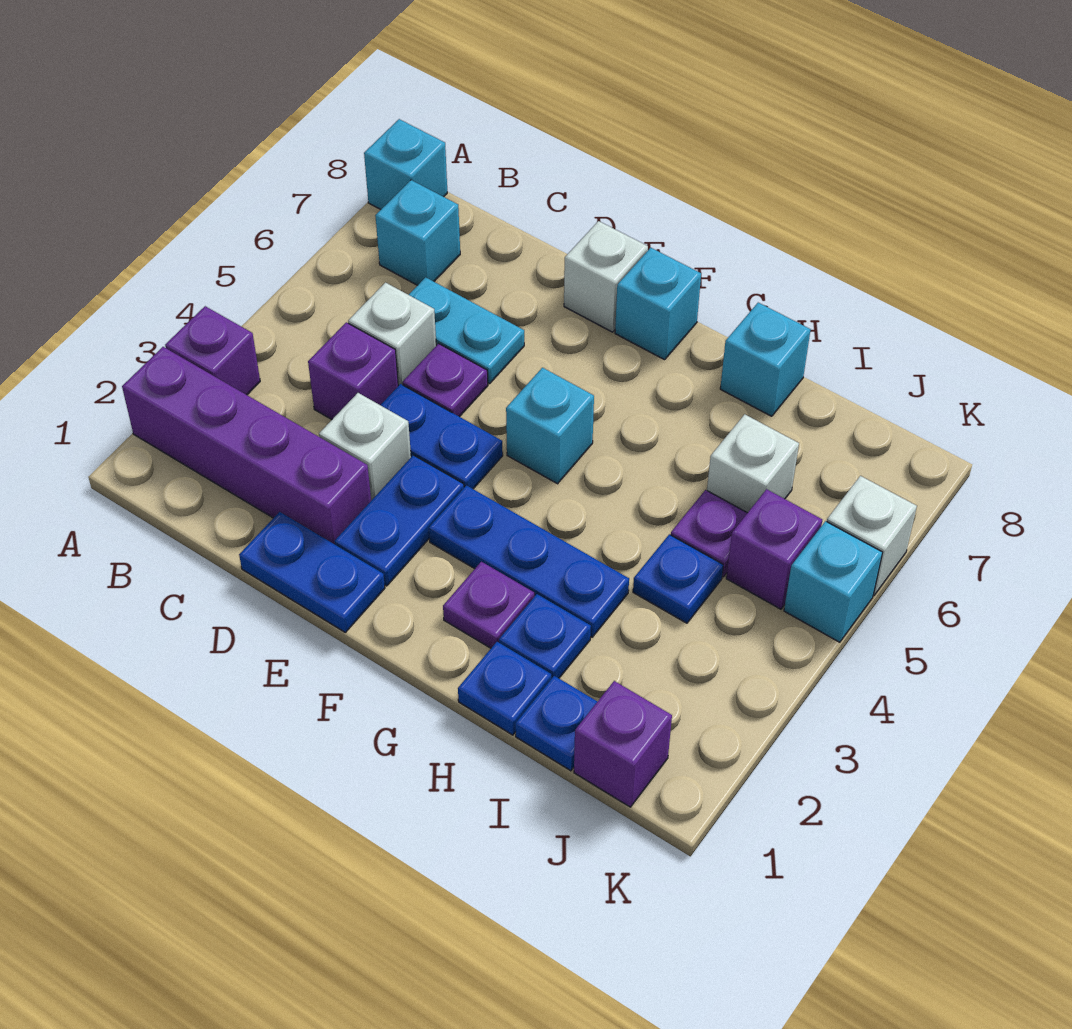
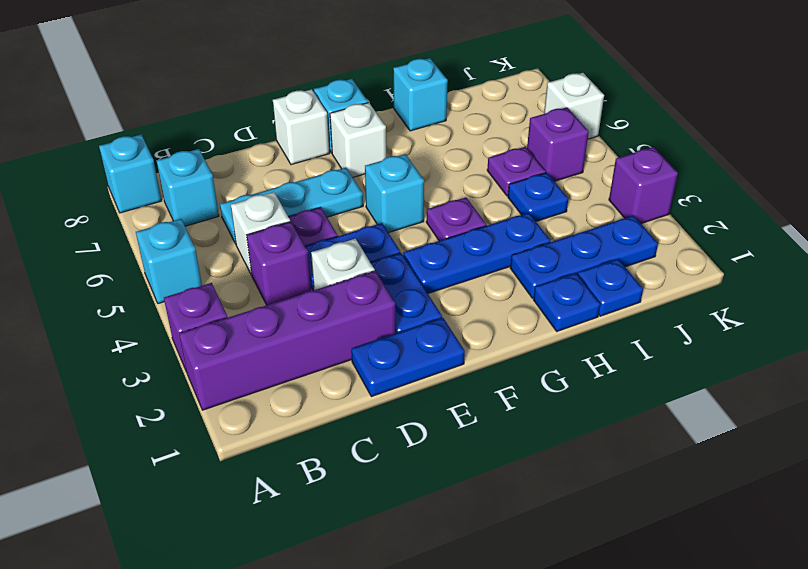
cyan 1x2 plate [409,277,524,384] -> cyan 1x3 plate [220,168,363,244]
purple 1x1 plate [443,562,534,648] -> purple 1x1 plate moved to [426,197,486,241]
blue 1x1 plate [499,594,591,679] -> blue 1x3 plate [510,216,658,298]
white 1x1 brick [707,414,799,513] -> white 1x1 brick moved to [330,103,386,177]
purple 1x1 brick [574,681,672,807] -> purple 1x1 brick moved to [609,147,678,224]
cyan 1x1 brick [784,521,883,642] -> cyan 1x1 brick moved to [136,219,202,304]

